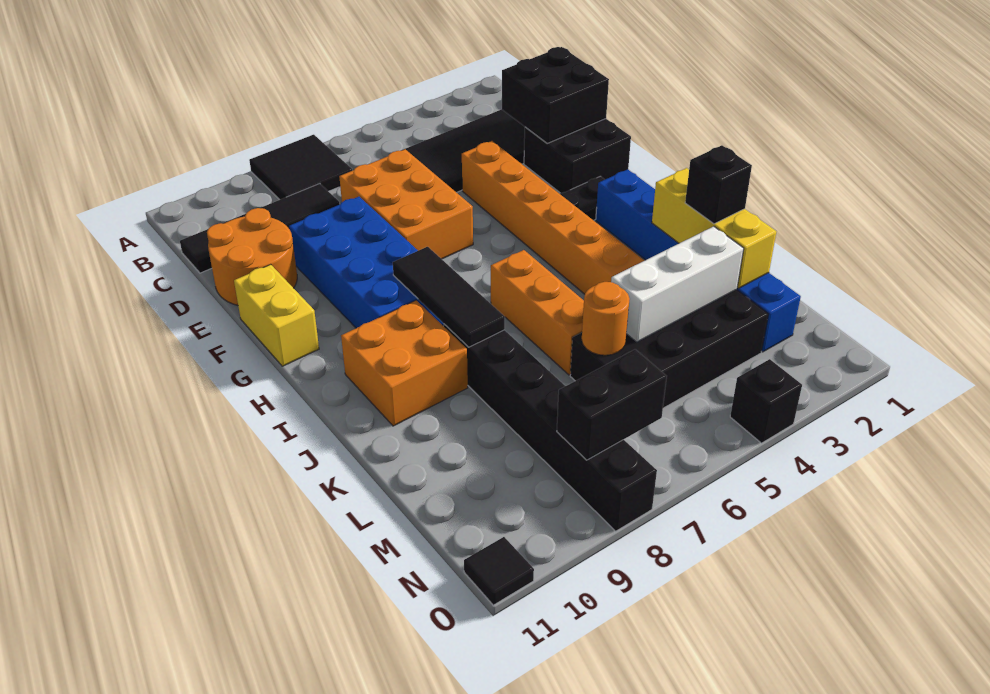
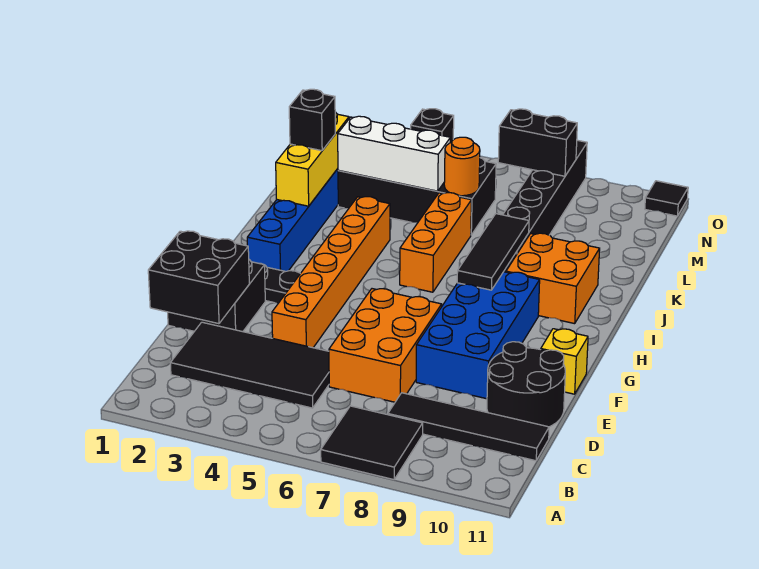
orange 2x2 round brick [207,208,297,305] -> black 2x2 round brick [487,342,565,427]
yellow 1x2 brick [234,264,319,366] -> yellow 1x1 brick [541,329,588,394]

